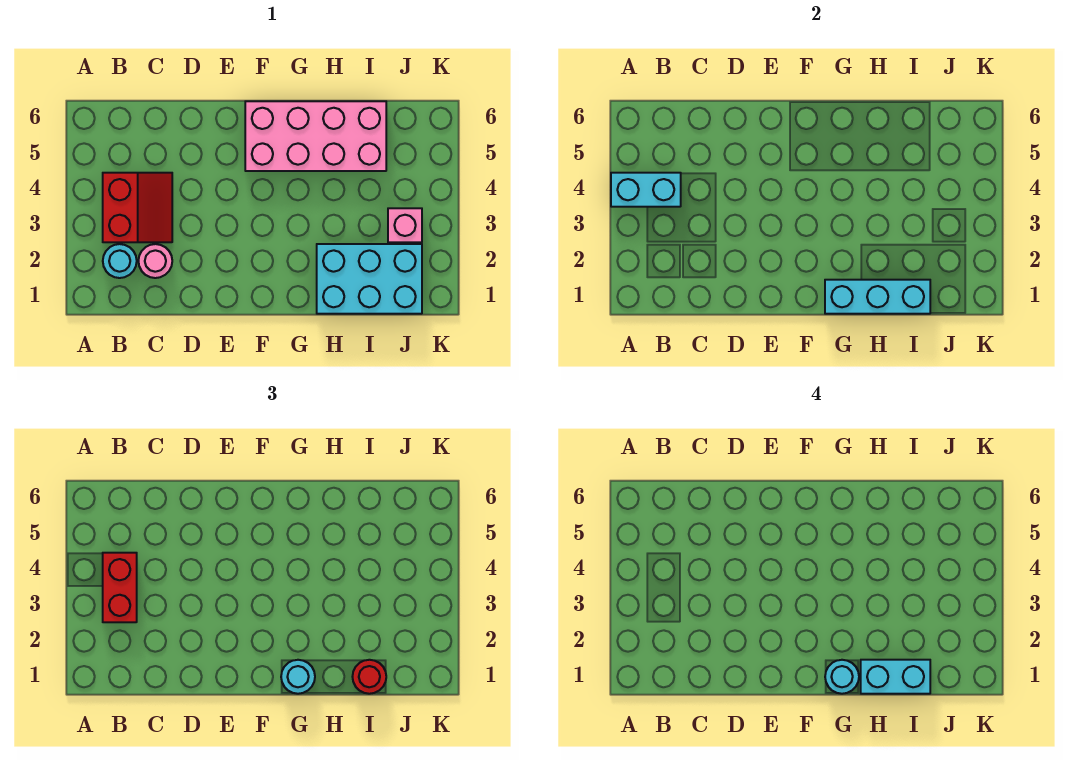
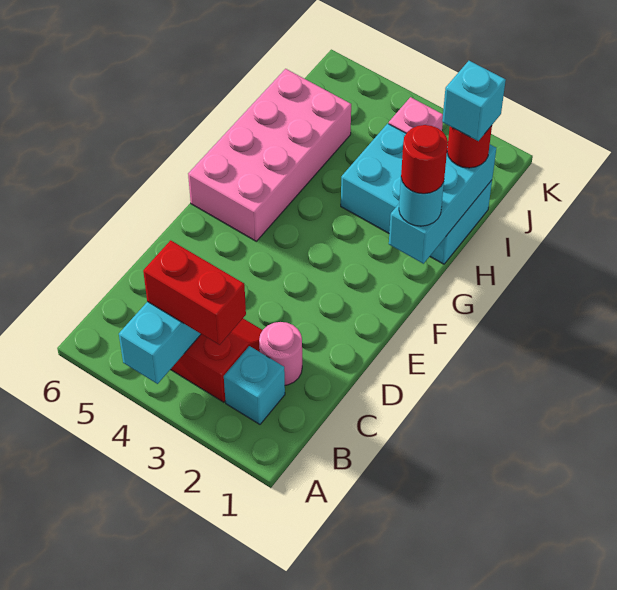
cyan 1x1 round brick [103,244,137,278] -> cyan 1x1 brick [224,346,285,424]
cyan 1x1 round brick [825,660,859,694] -> red 1x1 round brick [401,125,448,194]
cyan 2x3 brick [317,244,422,314] -> cyan 2x3 brick turned to [341,124,492,264]
cyan 1x2 brick [861,660,930,694] -> cyan 1x1 brick [442,61,506,141]

